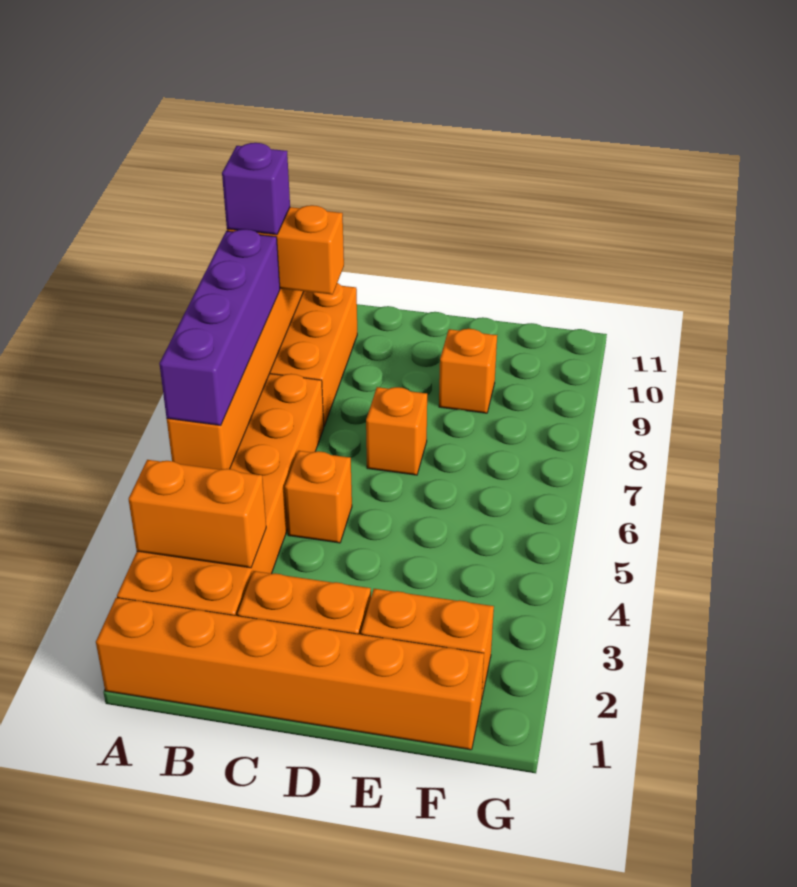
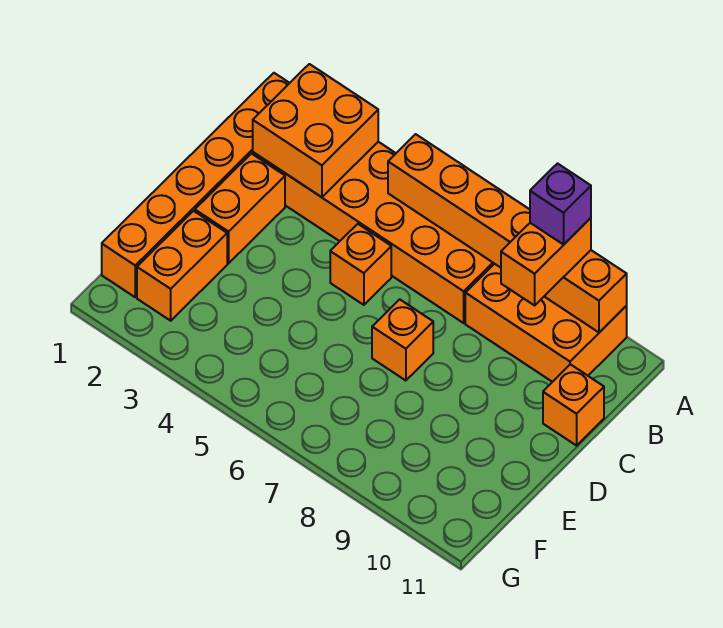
orange 1x2 brick [129,460,266,568] -> orange 2x2 brick [253,64,378,197]
purple 1x4 brick [159,229,280,425] -> none
orange 1x1 brick [439,329,497,413] -> orange 1x1 brick moved to [543,364,604,446]

